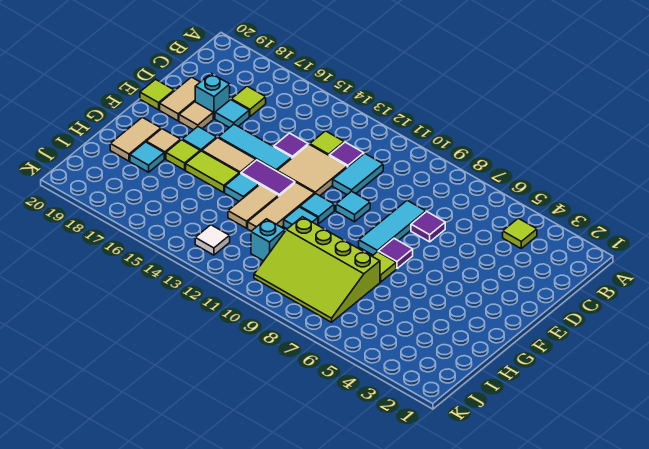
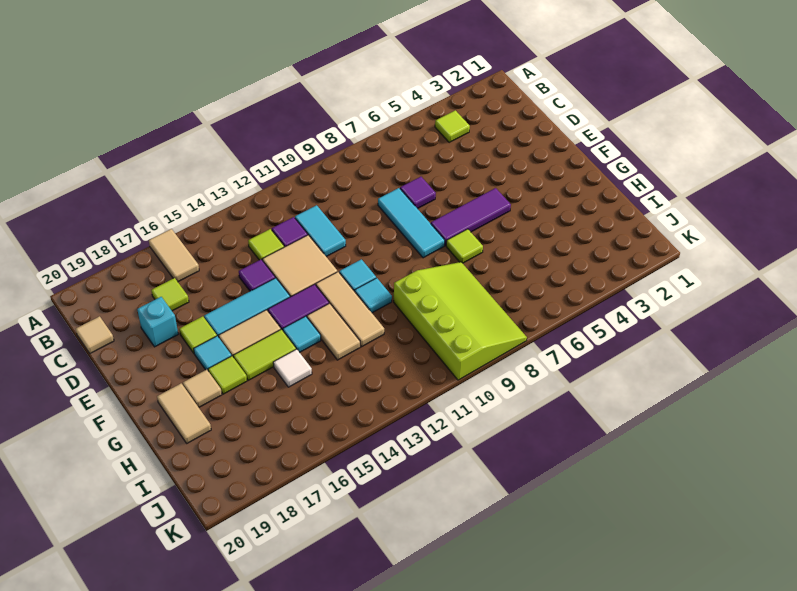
cyan 1x1 tile [215,100,249,128] -> none
tan 1x2 tile [160,77,200,121] -> tan 1x2 tile moved to [149,229,199,282]
cyan 1x1 tile [336,191,370,222] -> none
tan 1x1 tile [179,102,213,130] -> tan 1x1 tile moved to [76,316,114,353]
lime 1x1 tile [140,79,174,110] -> lime 1x1 tile moved to [179,316,217,353]
purple 1x1 tile [378,239,413,269] -> purple 1x3 tile [431,188,511,246]
lime 3x4 slope [254,217,380,322] -> lime 3x4 slope turned to [394,262,527,380]
cyan 1x1 tile [130,142,164,172] -> none
cyan 1x1 brick [251,219,285,261] -> none
white 1x1 tile [195,225,230,255] -> white 1x1 tile moved to [273,349,312,387]

